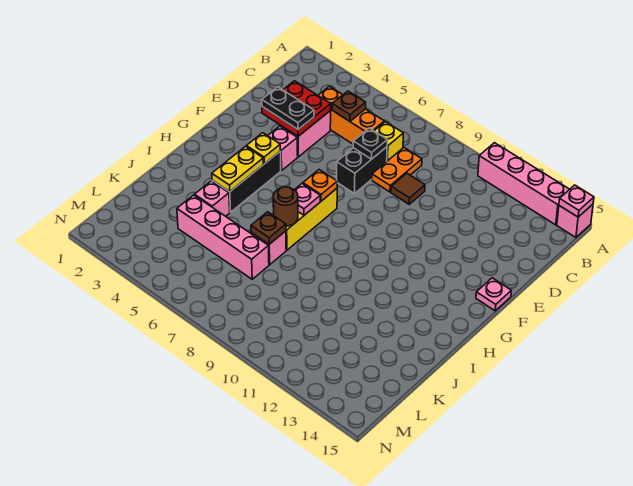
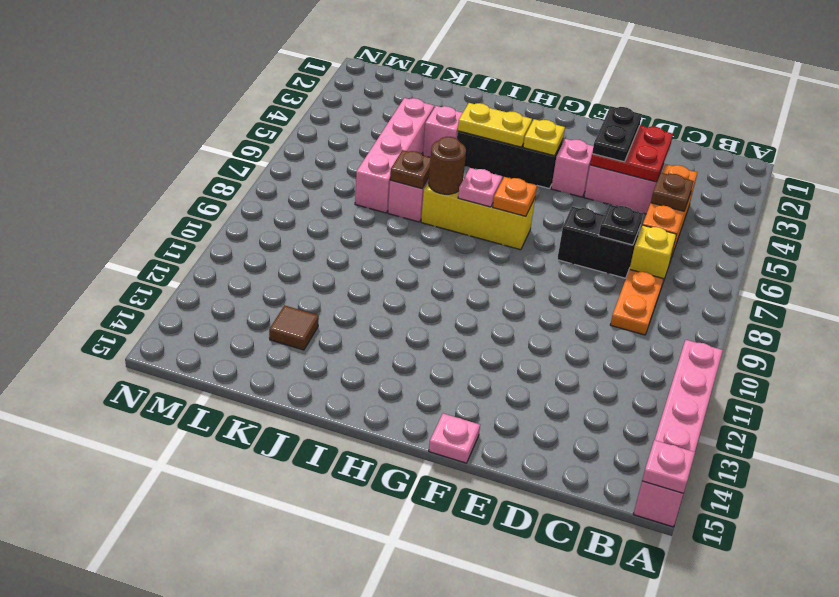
orange 1x2 plate [372,148,422,192] -> orange 1x2 plate turned to [610,269,663,335]
brown 1x1 tile [391,173,425,204] -> brown 1x1 tile moved to [269,305,319,350]

